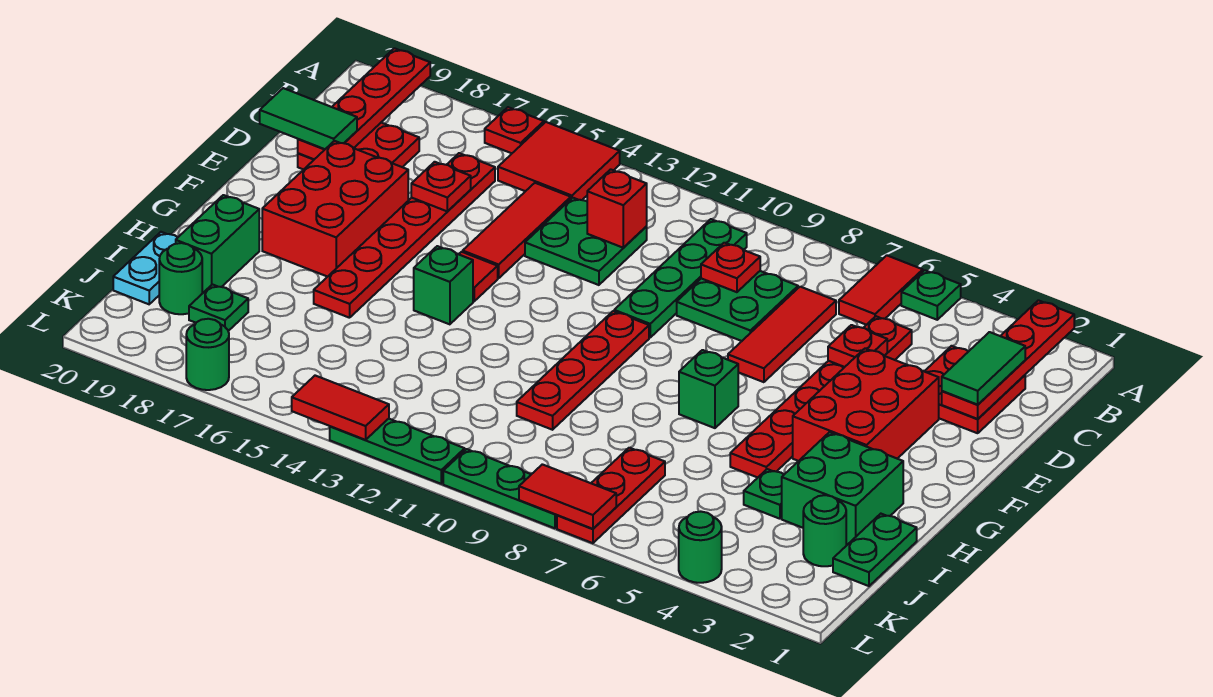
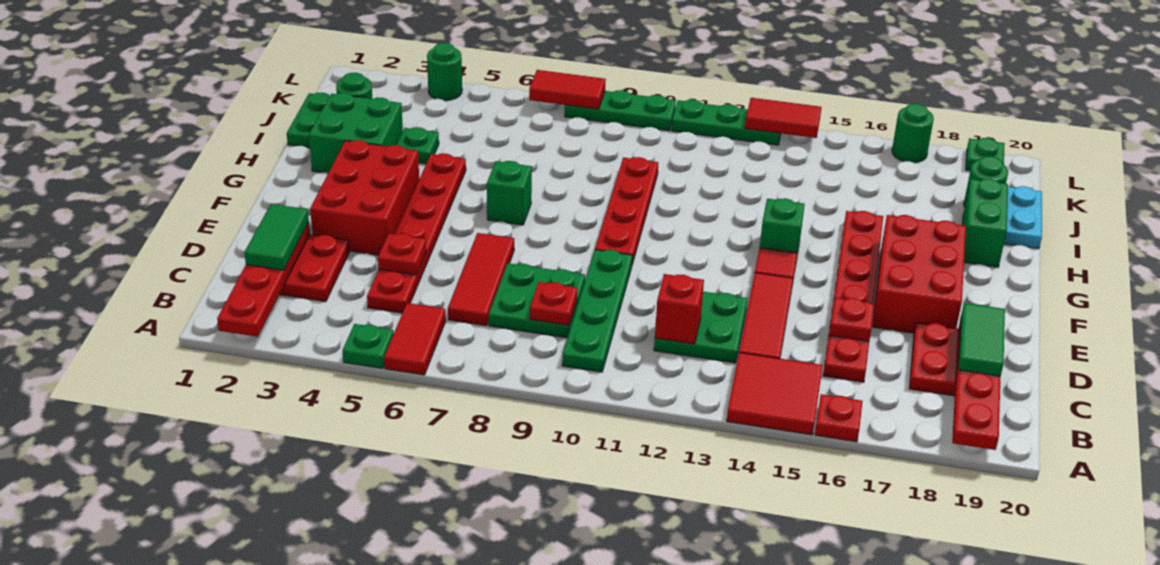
green 1x2 tile [260,88,357,149] -> green 1x2 tile turned to [958,303,1005,376]
red 1x3 plate [557,448,665,543] -> none
green 1x1 plate [189,284,248,331] -> green 1x1 plate moved to [966,138,1005,171]

